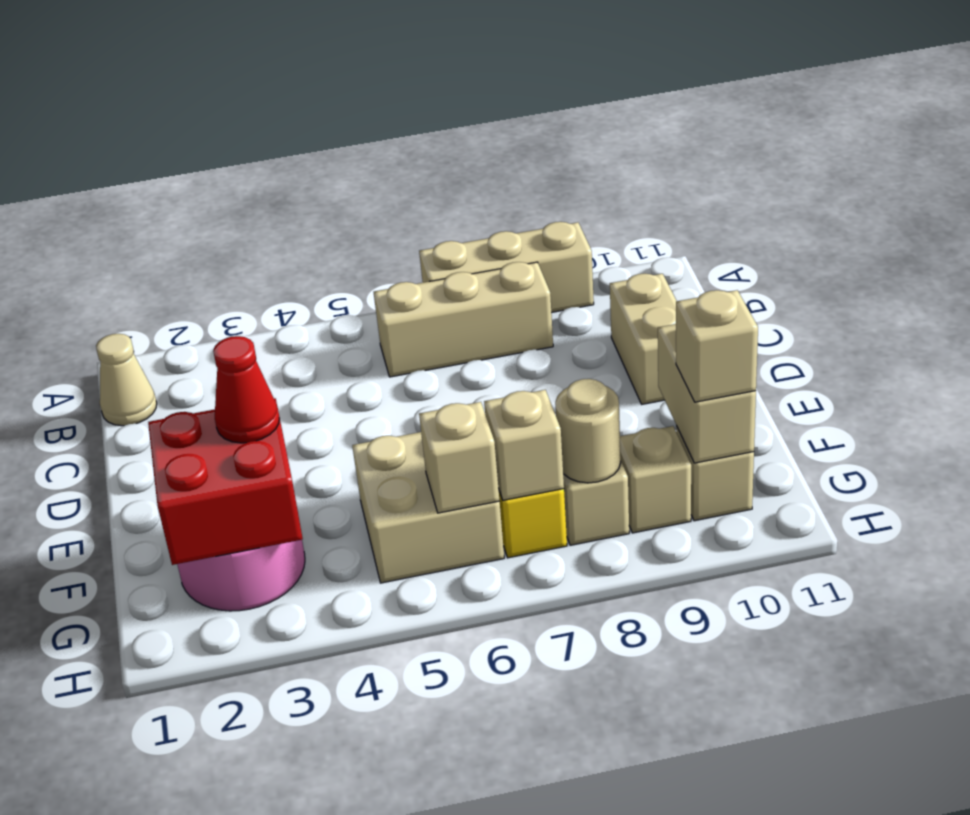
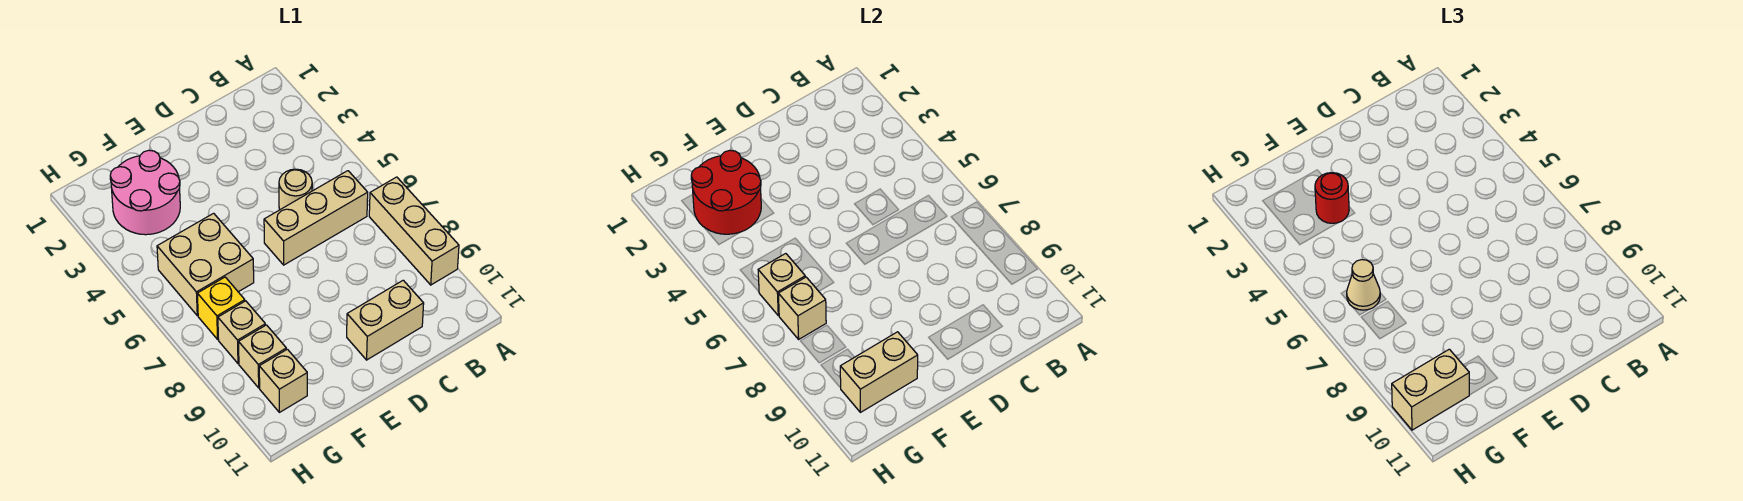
tan 1x1 cone [96,334,157,426] -> tan 1x1 cone moved to [1347,260,1380,310]
tan 1x3 brick [374,262,553,377] -> tan 1x3 brick turned to [264,171,368,265]
red 2x2 brick [148,398,303,565] -> red 2x2 round brick [691,150,761,234]
red 1x1 cone [213,336,279,443] -> red 1x1 round brick [1315,173,1349,223]
tan 1x1 round brick [555,379,621,483] -> tan 1x1 round brick moved to [279,169,312,209]
tan 1x1 brick [676,290,758,402] -> tan 1x2 brick [1392,349,1469,430]

